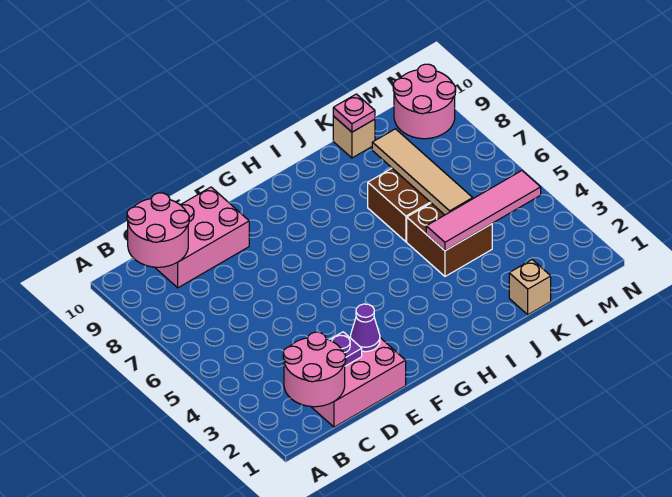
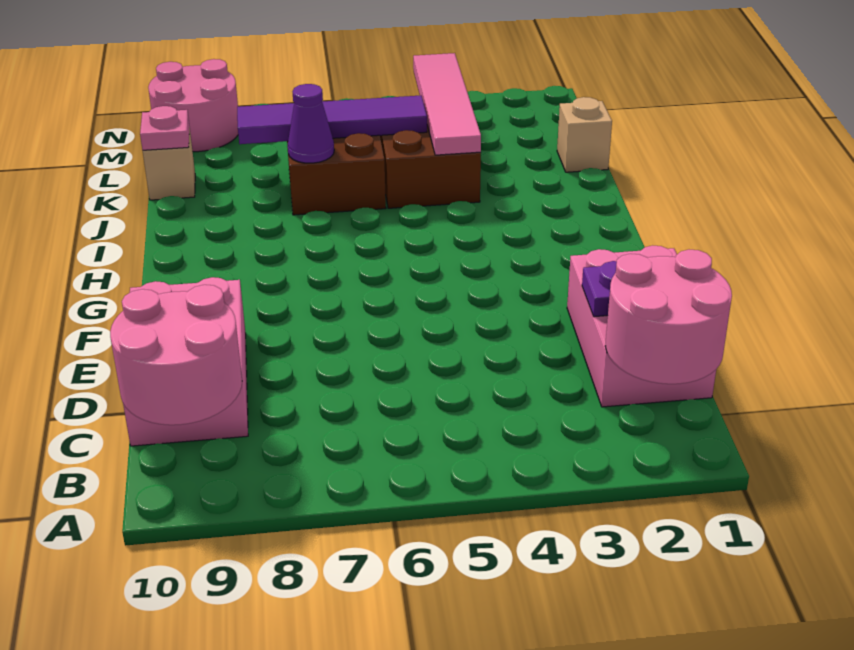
purple 1x1 cone [350,304,380,352] -> purple 1x1 cone moved to [287,84,334,163]
tan 1x4 tile [372,129,473,215] -> purple 1x4 tile [237,96,427,144]

